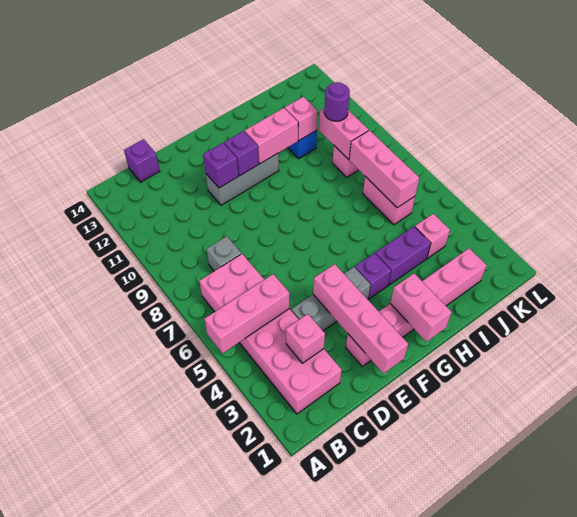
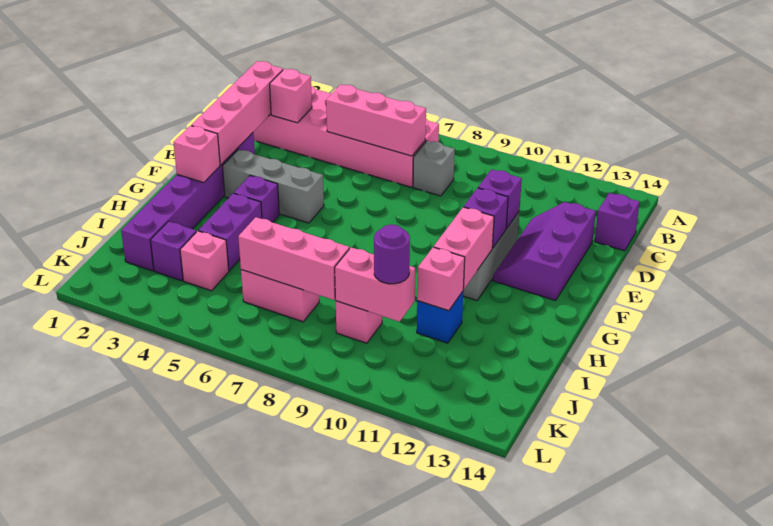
pink 1x3 brick [204,274,289,353] -> pink 1x3 brick turned to [326,84,426,156]
grey 1x3 brick [291,267,370,331] -> grey 1x3 brick turned to [222,150,324,223]
none -> purple 2x3 slope [493,202,596,300]
pink 1x4 brick [313,264,408,373] -> pink 1x4 brick turned to [191,61,283,165]
pink 1x6 brick [346,248,487,366] -> purple 1x6 brick [121,133,255,271]
pink 1x2 brick [390,274,452,342] -> pink 1x1 brick [173,126,220,183]
none -> purple 1x1 brick [150,221,196,281]

